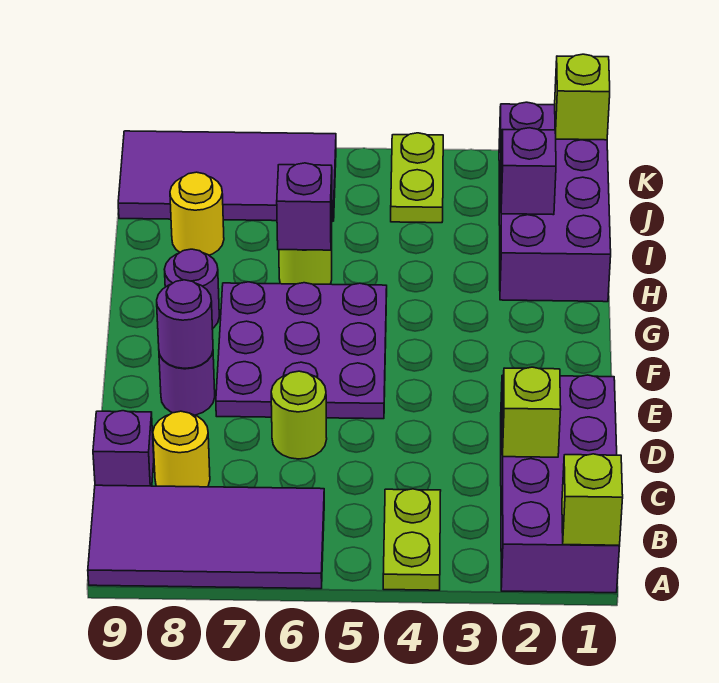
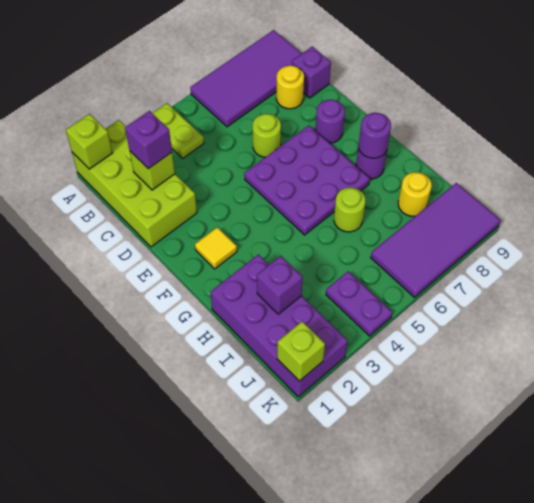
purple 2x4 brick [501,375,620,593] -> lime 2x4 brick [72,120,197,247]
purple 1x1 round brick [157,280,213,368] -> purple 1x1 round brick moved to [359,113,391,158]
none -> yellow 1x1 tile [195,227,237,269]
purple 1x1 brick [277,163,332,250] -> purple 1x1 brick moved to [125,111,172,169]
lime 1x2 plate [391,133,443,223] -> purple 1x2 plate [326,271,392,336]

